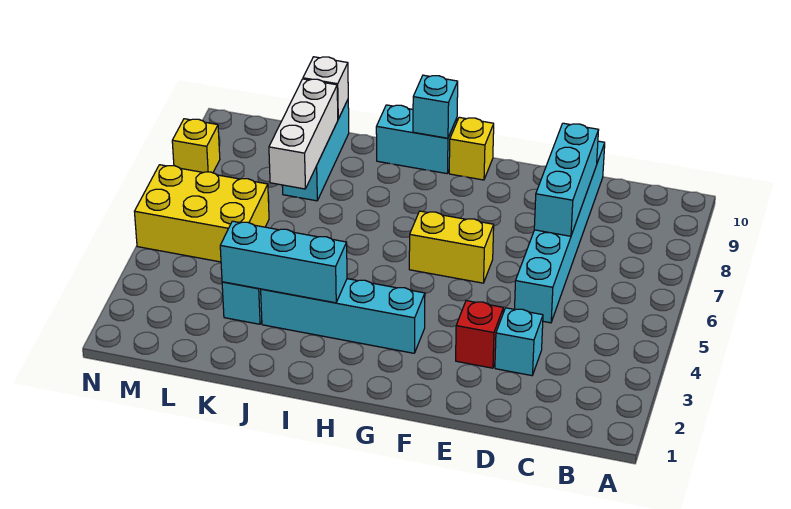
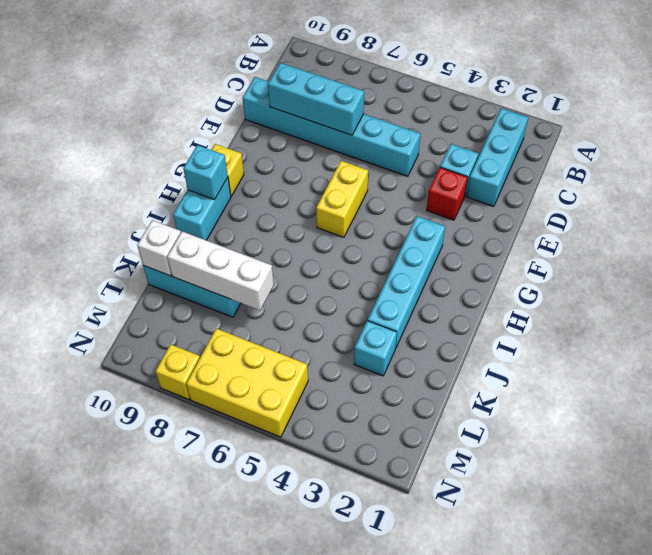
cyan 1x3 brick [220,221,347,303] -> cyan 1x3 brick moved to [466,108,528,207]
yellow 2x3 brick [134,165,269,262] -> yellow 2x3 brick turned to [186,328,308,437]

